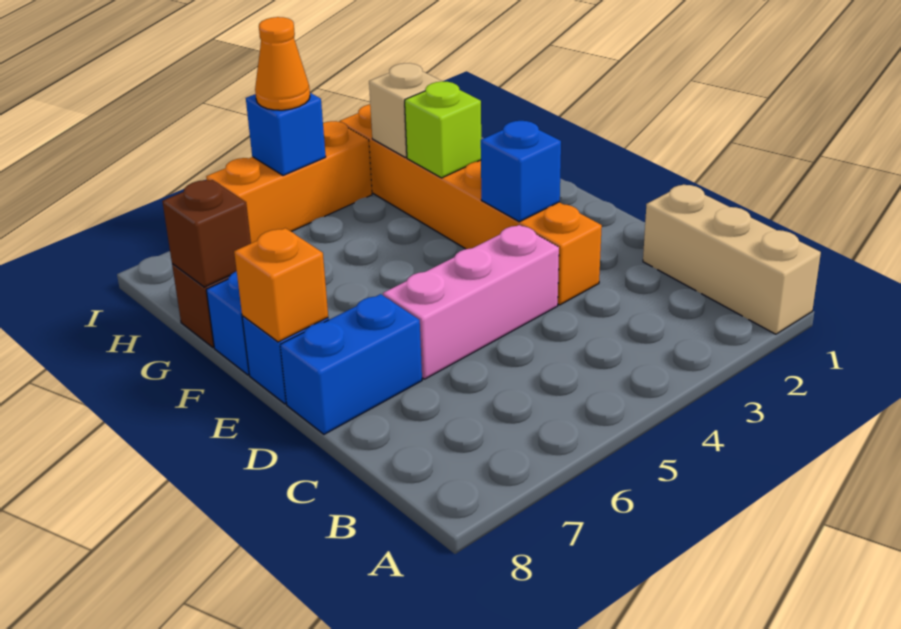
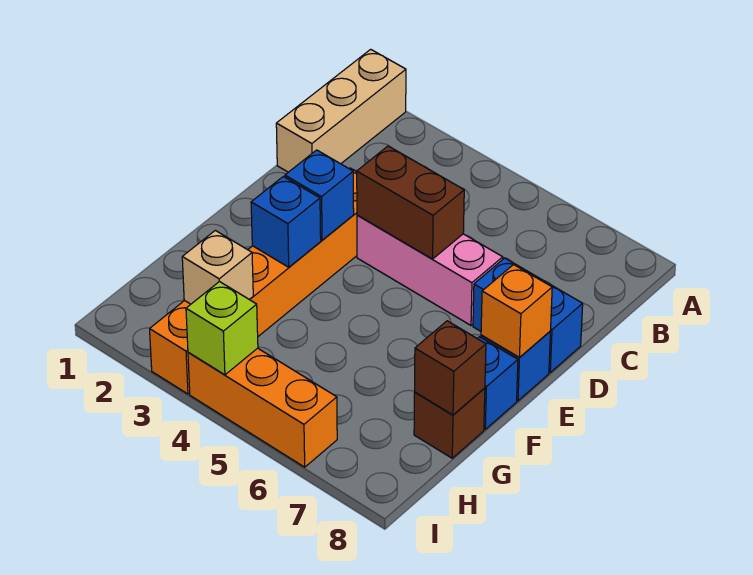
none -> brown 1x2 brick [357,146,464,259]
lime 1x1 brick [405,81,481,178] -> lime 1x1 brick moved to [186,281,258,375]
blue 1x1 brick [246,93,326,176] -> blue 1x1 brick moved to [251,176,321,267]
orange 1x1 cone [255,17,310,110] -> none

